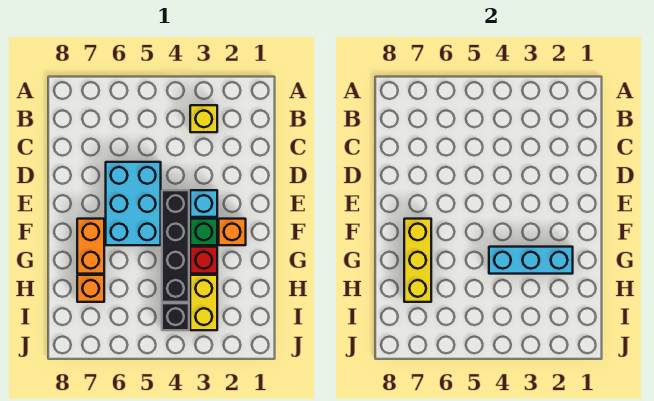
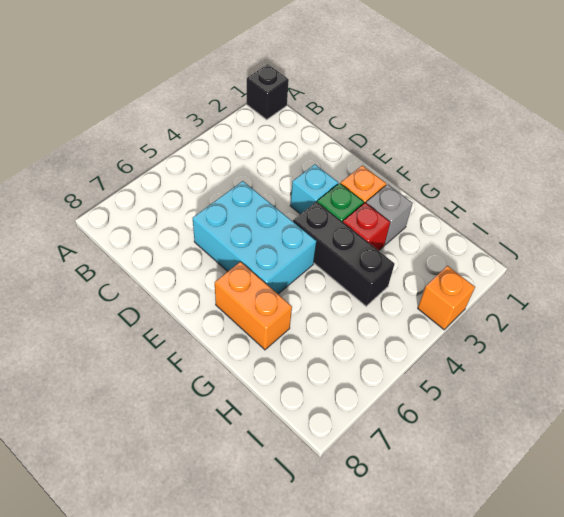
yellow 1x1 brick [190,105,217,132] -> none
black 1x4 brick [162,190,189,302] -> black 1x3 brick [293,202,395,306]
yellow 1x3 brick [404,219,431,302] -> none
none -> grey 1x1 brick [366,184,413,245]
cyan 1x3 brick [489,247,573,274] -> none
yellow 1x2 brick [190,275,217,330] -> none
orange 1x1 brick [77,275,104,302] -> orange 1x1 brick moved to [418,266,475,330]
black 1x1 brick [162,303,189,330] -> black 1x1 brick moved to [247,64,289,120]

